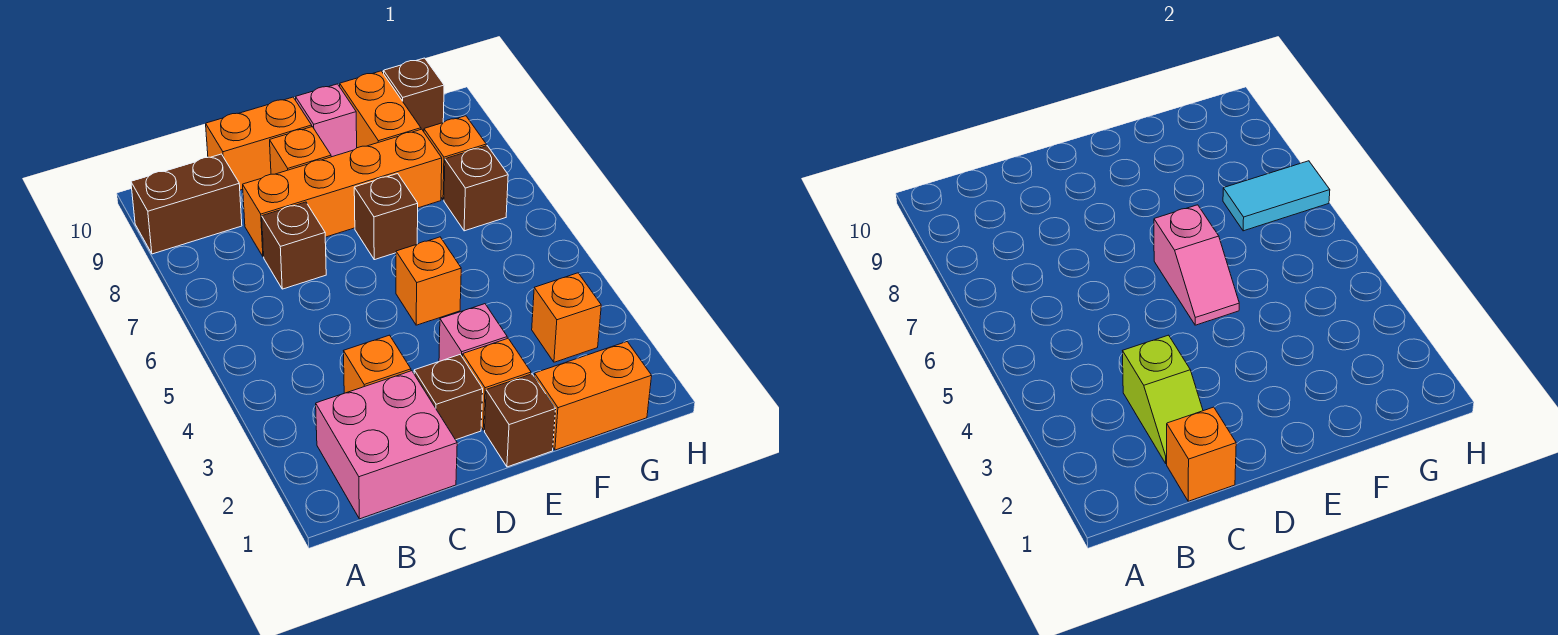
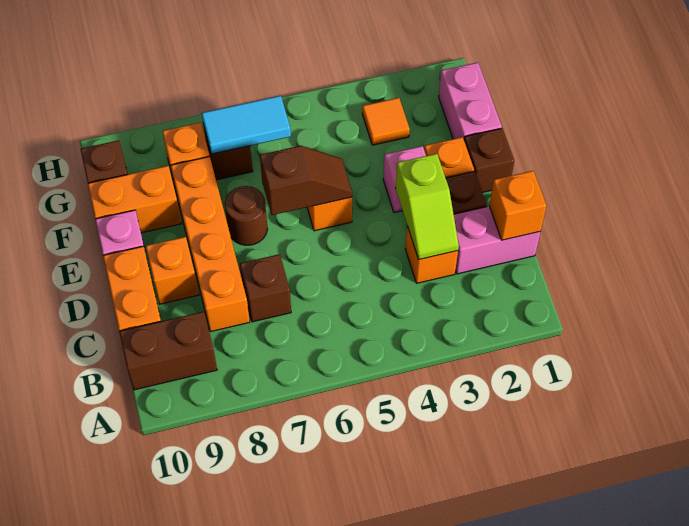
brown 1x2 brick [131,154,242,254] -> brown 1x2 brick turned to [119,312,217,390]
pink 2x2 brick [316,371,457,519] -> pink 1x2 brick [454,206,540,274]
lime 1x2 slope [1123,335,1203,464] -> lime 1x2 slope turned to [396,154,459,260]
pink 1x2 slope [1154,205,1239,325] -> brown 1x2 slope [260,146,352,215]
brown 1x1 brick [354,174,418,260] -> brown 1x1 round brick [225,186,267,245]
orange 1x2 brick [534,342,652,450] -> pink 1x2 brick [439,62,502,139]
orange 1x1 brick [532,273,601,362] -> orange 1x1 tile [362,98,410,145]
cyan 1x2 tile [1223,161,1330,231] -> cyan 1x2 tile turned to [202,96,291,154]

